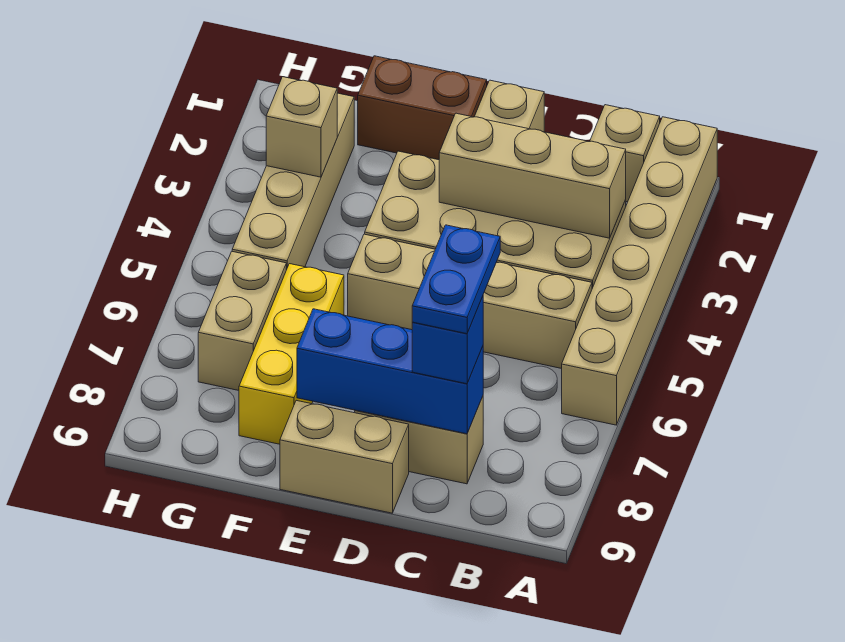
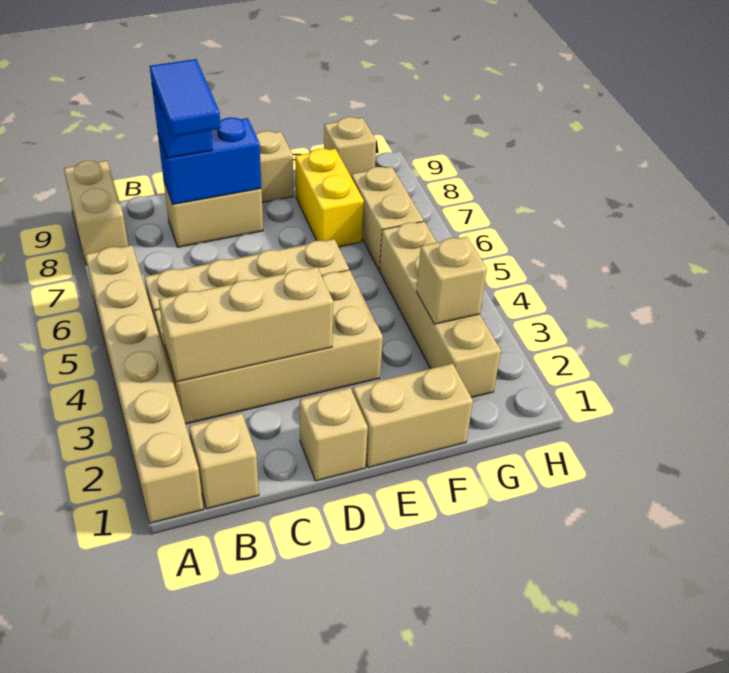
none -> tan 1x2 brick [64,161,128,265]
blue 1x2 plate [412,225,500,334] -> blue 1x2 tile [150,59,221,137]
blue 1x3 brick [297,309,483,434] -> blue 1x2 brick [158,117,261,205]
brown 1x2 brick [358,56,487,160] -> tan 1x2 brick [353,364,473,468]
yellow 1x3 brick [239,264,344,444] -> yellow 1x2 brick [295,149,364,247]
none -> tan 1x1 brick [324,117,376,177]

